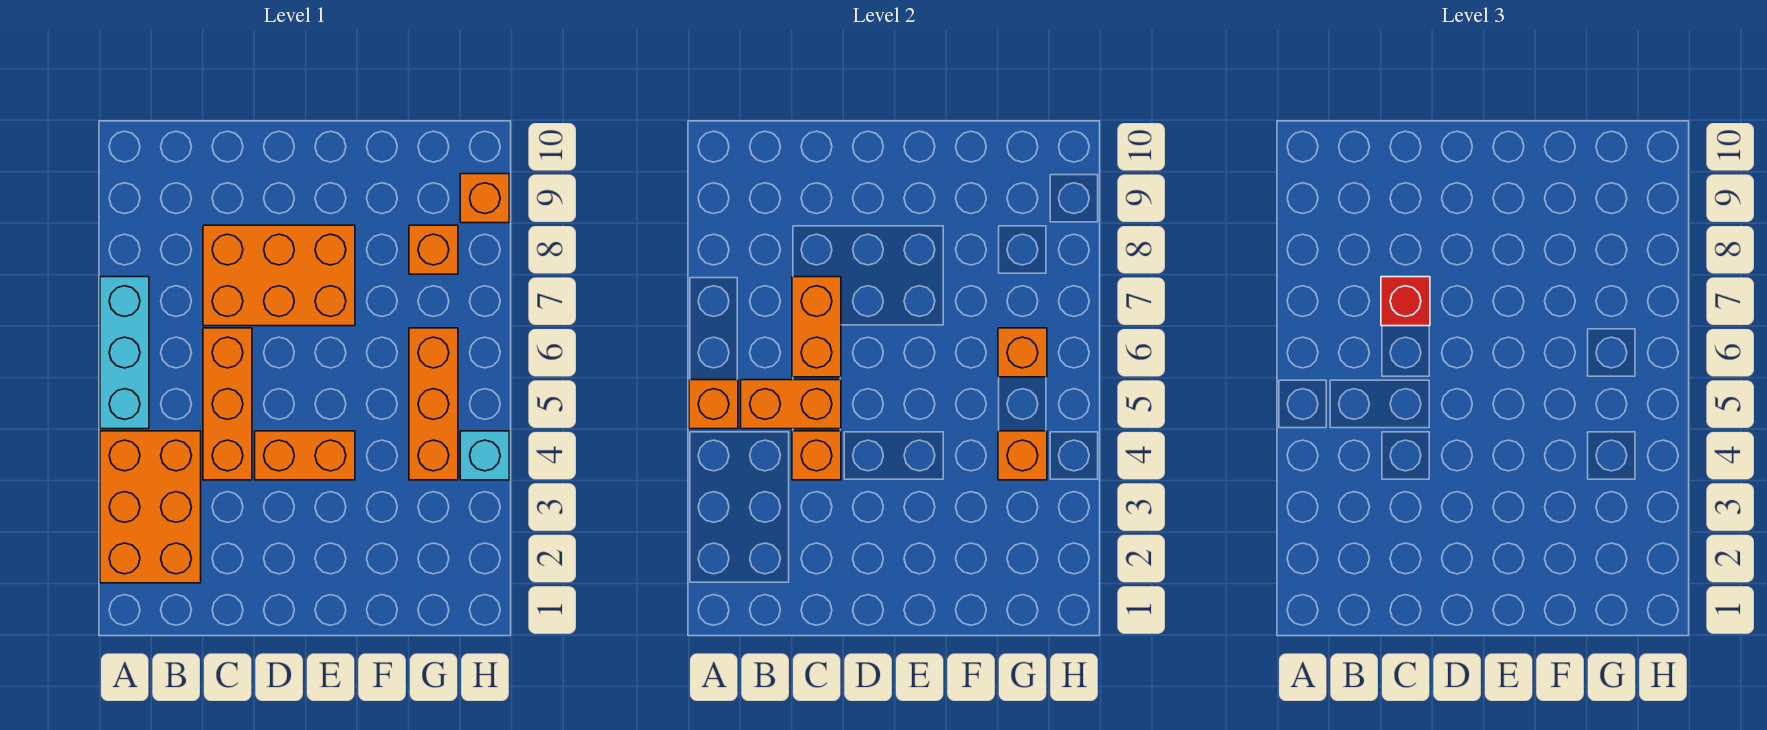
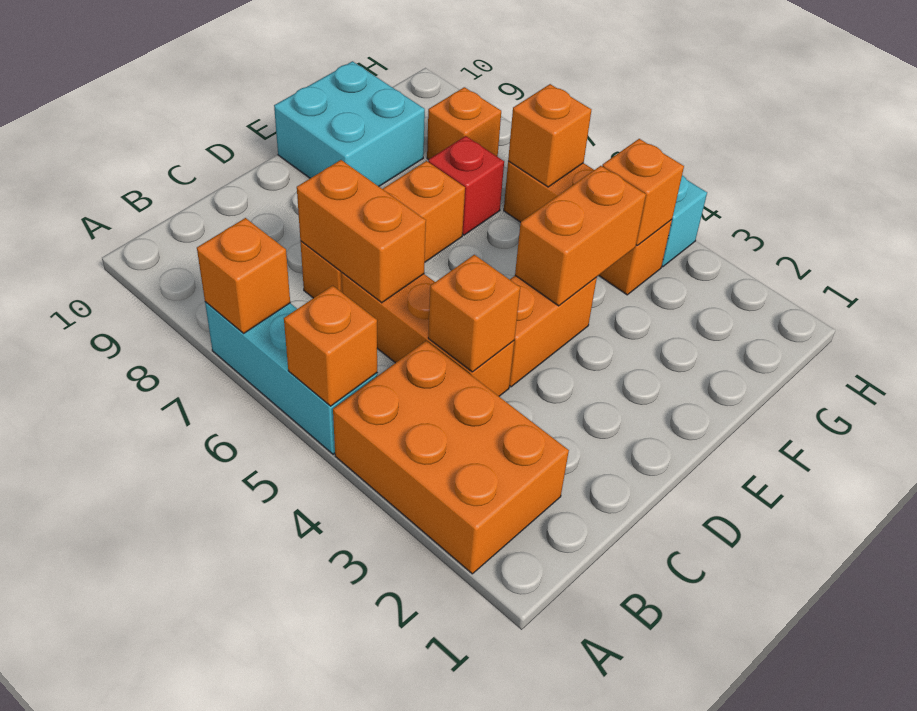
orange 1x2 brick [741,380,841,429] -> orange 1x2 brick moved to [515,166,646,306]
orange 2x3 brick [203,225,355,326] -> orange 1x3 brick [300,161,465,298]
red 1x1 brick [1381,277,1430,326] -> red 1x1 brick moved to [428,136,504,235]
none -> cyan 2x2 brick [274,61,425,186]
orange 1x1 brick [460,174,509,223] -> orange 1x1 brick moved to [197,218,290,334]

